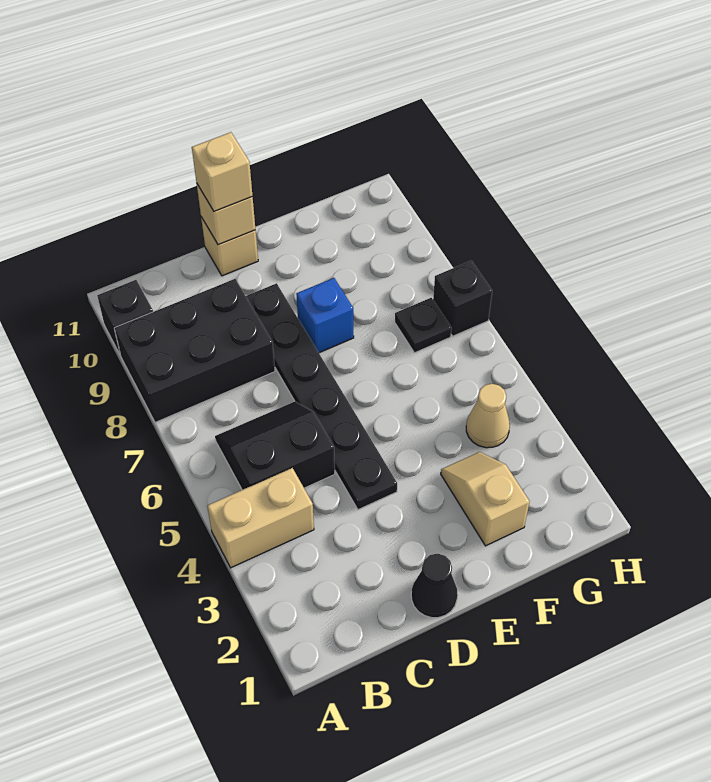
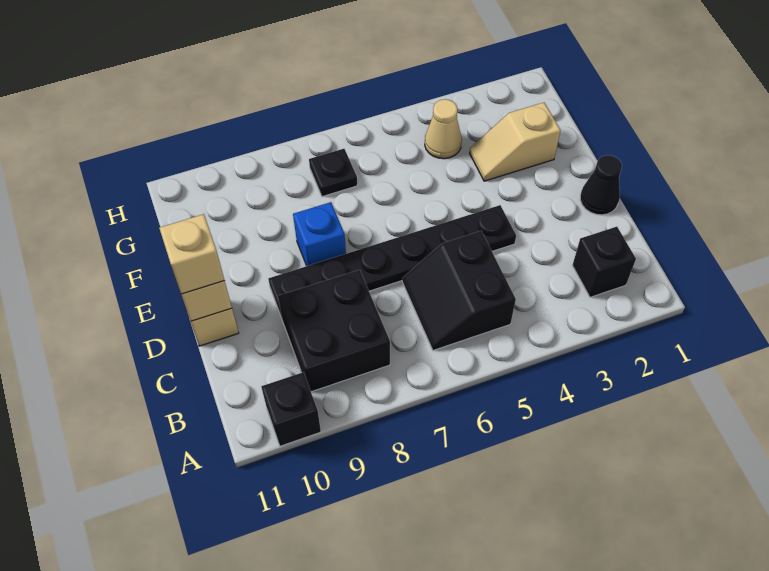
tan 1x2 brick [207,468,314,568] -> none
black 2x3 brick [114,279,275,422] -> black 2x2 brick [278,270,390,392]
black 1x1 brick [433,261,492,336] -> black 1x1 brick moved to [572,227,636,297]

